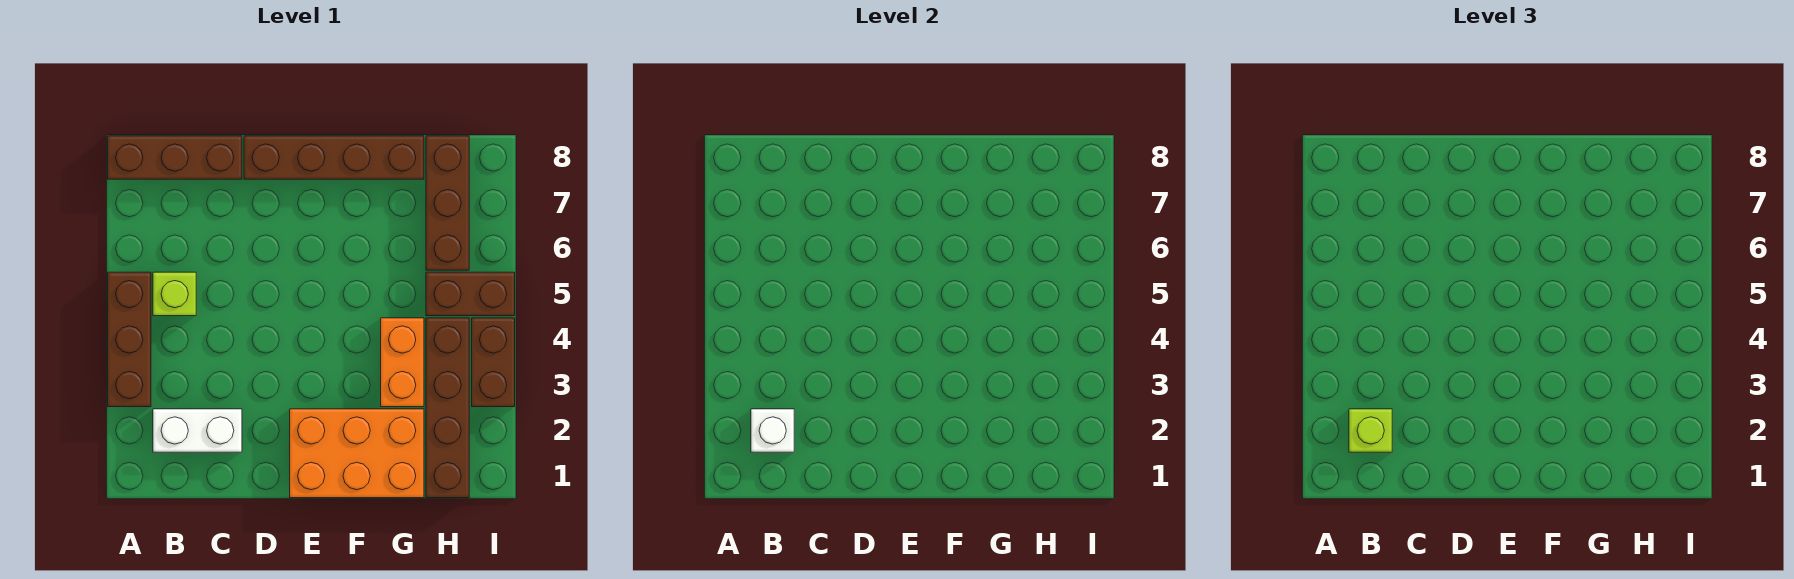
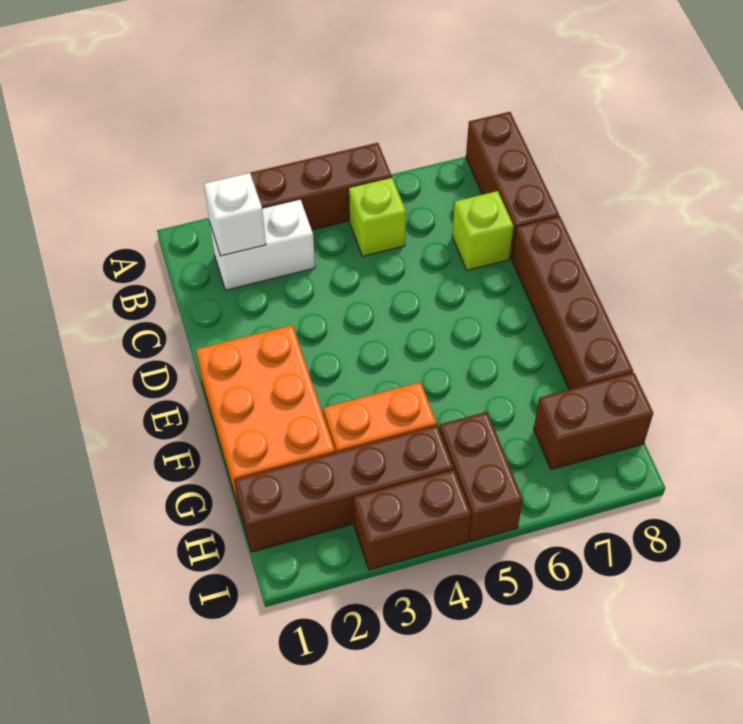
white 1x2 brick [153,409,242,452] -> white 1x2 brick turned to [210,199,315,290]
lime 1x1 brick [1349,409,1392,452] -> lime 1x1 brick moved to [452,191,513,270]
brown 1x3 brick [426,136,469,270] -> brown 1x2 brick [534,373,653,469]

